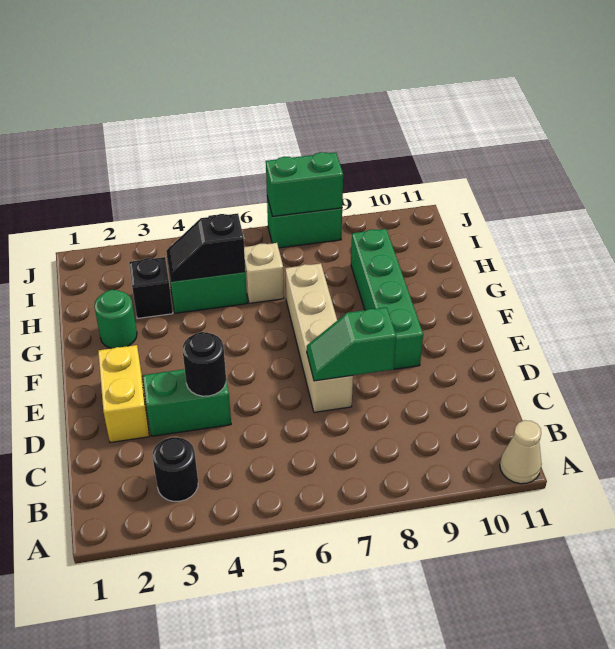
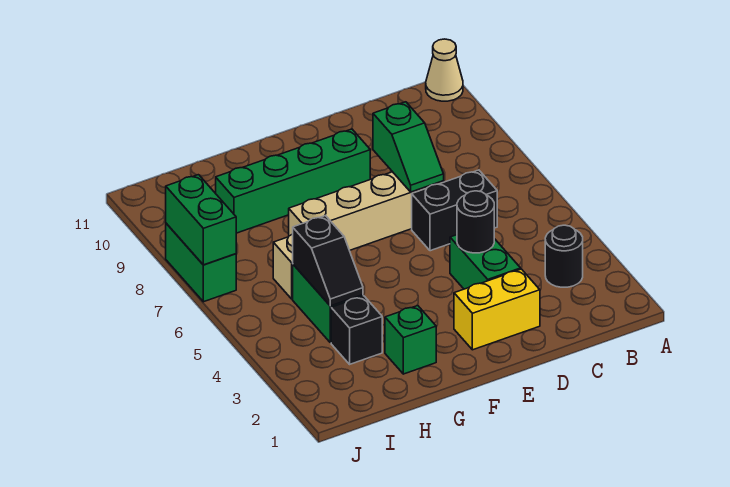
none -> black 1x2 brick [412,170,497,251]
green 1x1 round brick [94,290,137,348] -> green 1x1 brick [385,305,436,374]

